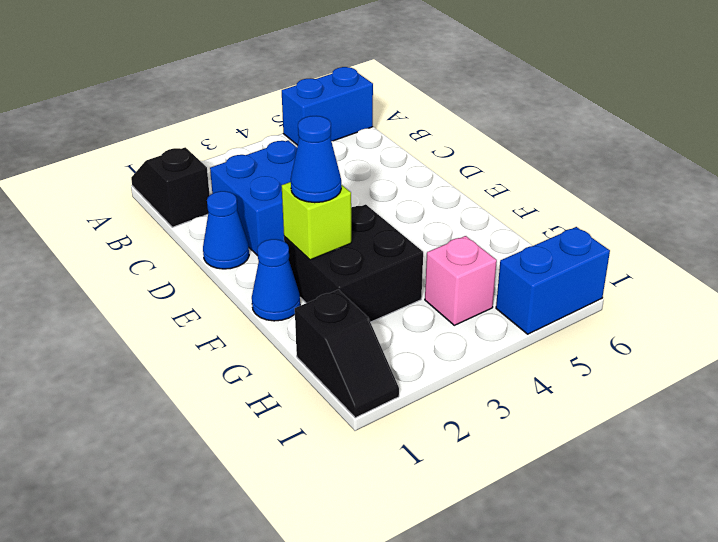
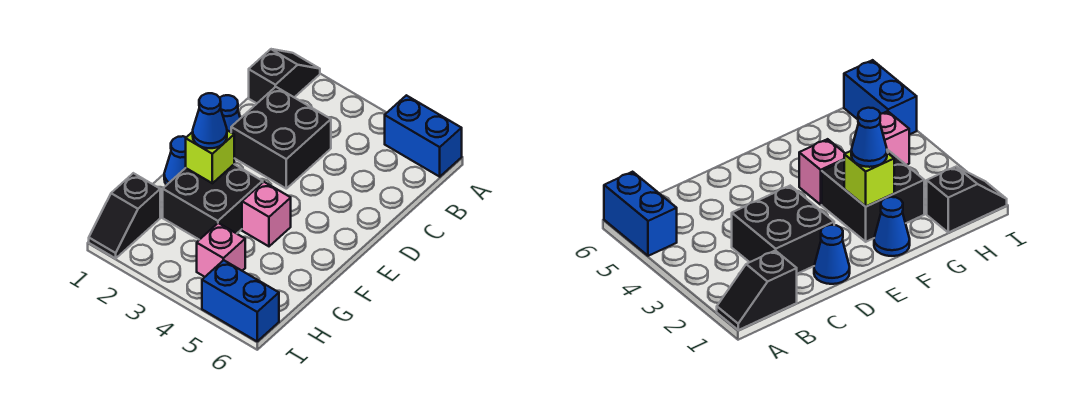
blue 2x2 brick [210,141,297,256] -> black 2x2 brick [231,87,331,189]
none -> pink 1x1 brick [242,182,291,246]

